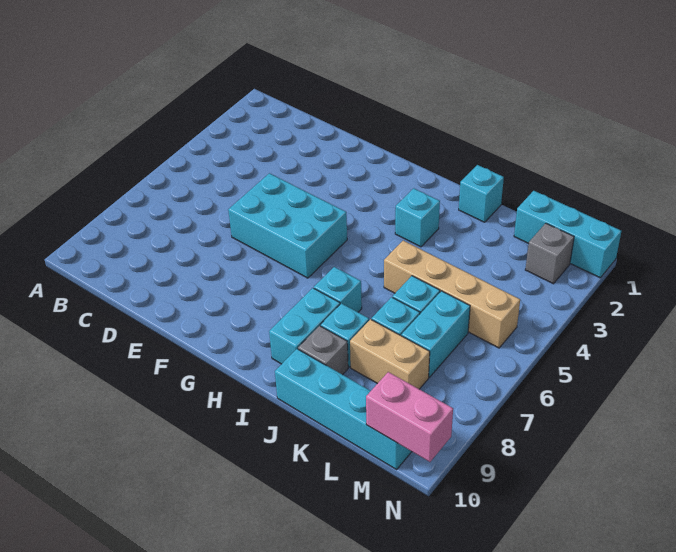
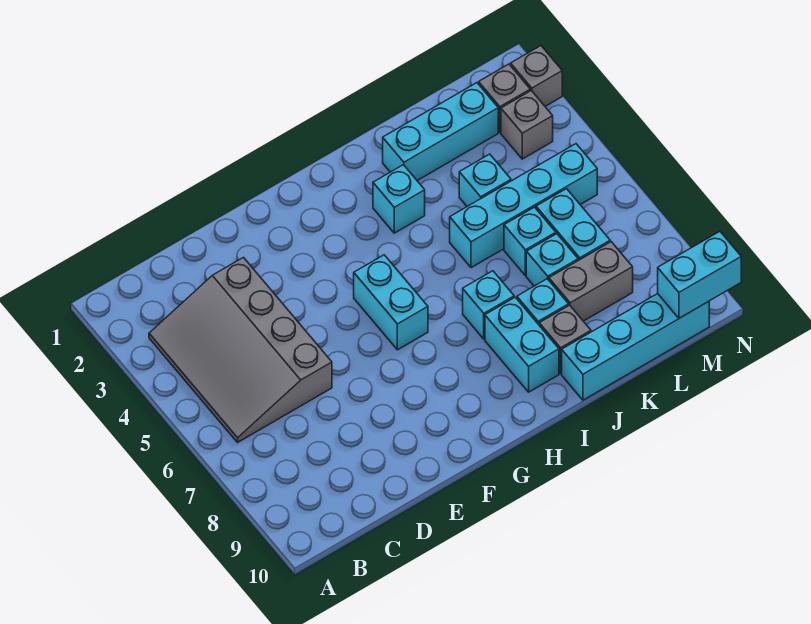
none -> grey 3x4 slope [149,258,332,442]
cyan 2x3 brick [228,173,347,278] -> cyan 1x2 brick [354,255,428,350]
cyan 1x1 brick [459,165,504,222] -> cyan 1x1 brick moved to [459,154,511,206]
tan 1x4 brick [384,241,520,348] -> cyan 1x4 brick [450,144,597,268]
tan 1x2 brick [350,319,430,389] -> grey 1x2 brick [549,242,633,321]
cyan 1x3 brick [514,191,621,278] -> cyan 1x3 brick moved to [383,83,498,181]
none -> grey 1x1 brick [501,91,553,159]
pink 1x2 brick [366,372,453,462] -> cyan 1x2 brick [658,231,741,318]
none -> grey 1x1 brick [511,46,562,106]

